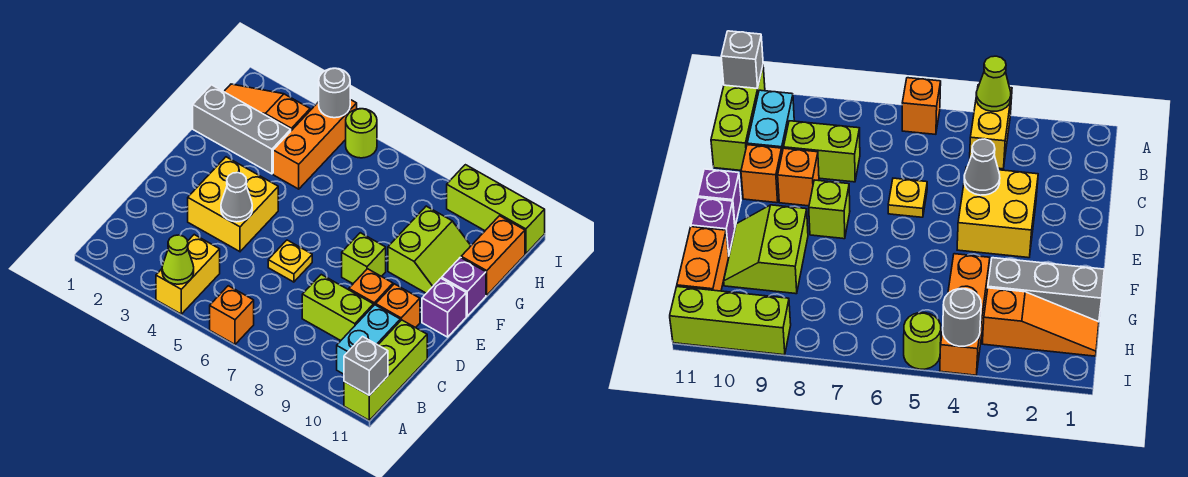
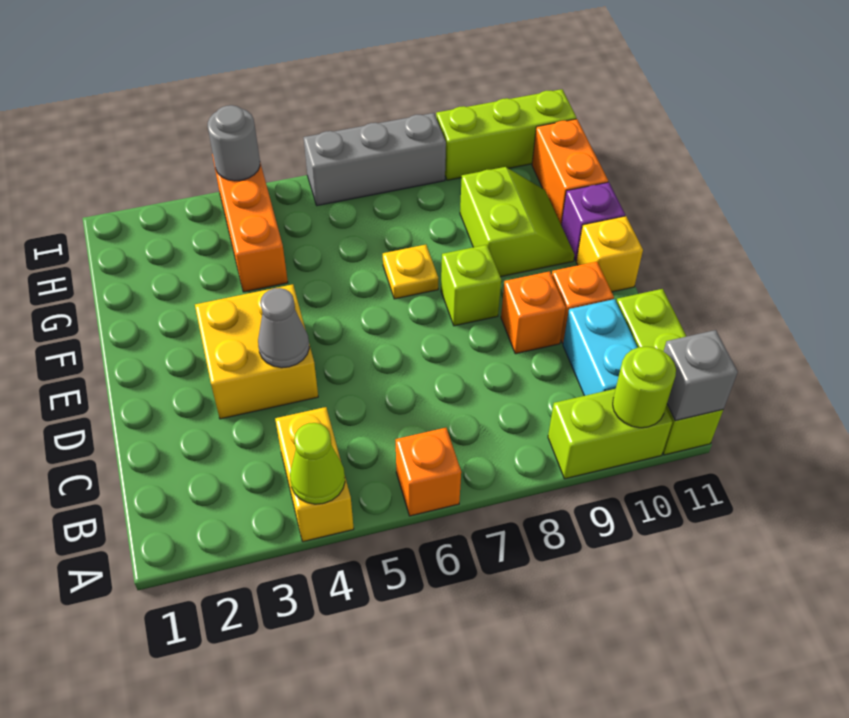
lime 1x2 brick [302,275,373,341] -> lime 1x2 brick moved to [548,389,672,479]
yellow 1x1 plate [268,240,312,282] -> yellow 1x1 plate moved to [383,245,438,299]
purple 1x1 brick [422,278,466,337] -> yellow 1x1 brick [576,216,643,292]
grey 1x3 brick [193,85,291,174] -> grey 1x3 brick moved to [303,113,446,206]
orange 1x3 slope [224,84,310,131] -> none
lime 1x1 round brick [346,109,377,158] -> lime 1x1 round brick moved to [613,347,676,428]

